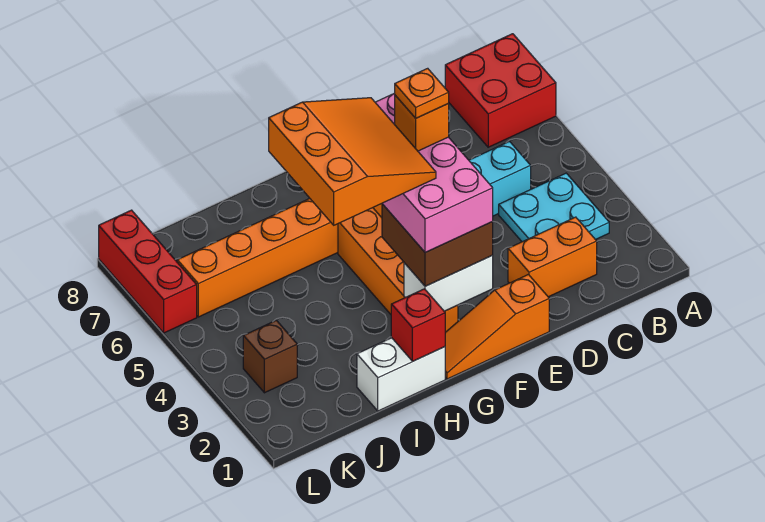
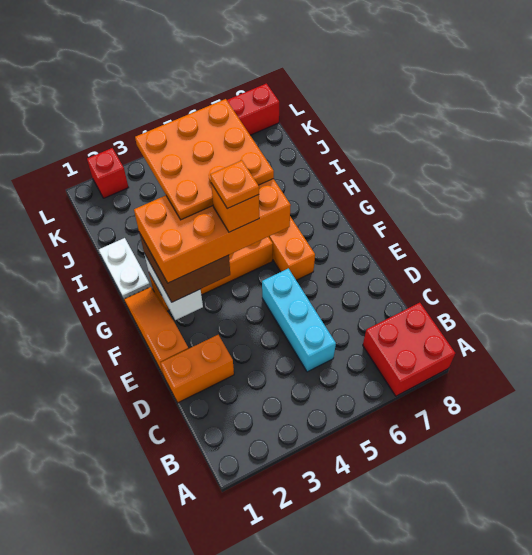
cyan 2x2 plate [499,173,609,242] -> none
orange 1x2 brick [508,217,597,297] -> orange 1x2 brick turned to [161,335,234,403]
pink 2x4 brick [375,93,493,253] -> orange 2x4 brick [134,179,291,283]
orange 3x3 slope [269,98,436,225] -> orange 3x3 plate [135,99,274,220]
white 1x2 brick [357,338,445,411] -> white 1x2 plate [99,238,150,299]
red 1x1 brick [391,289,445,361] -> red 1x1 brick moved to [87,148,129,198]
brown 1x1 brick [243,320,297,393] -> none

